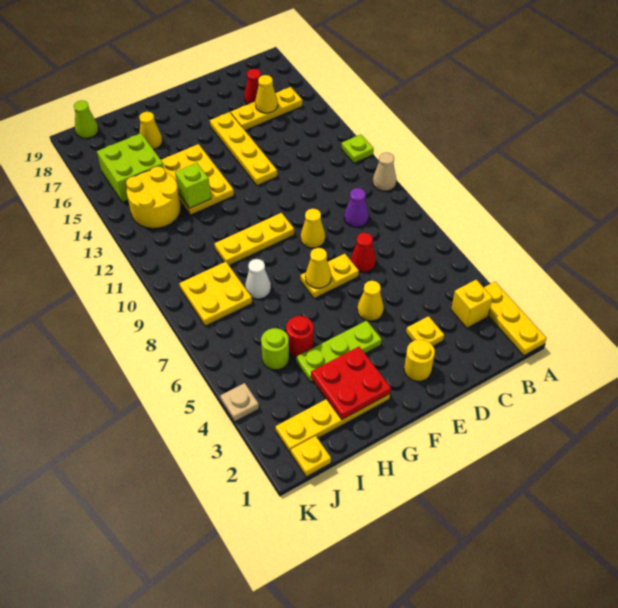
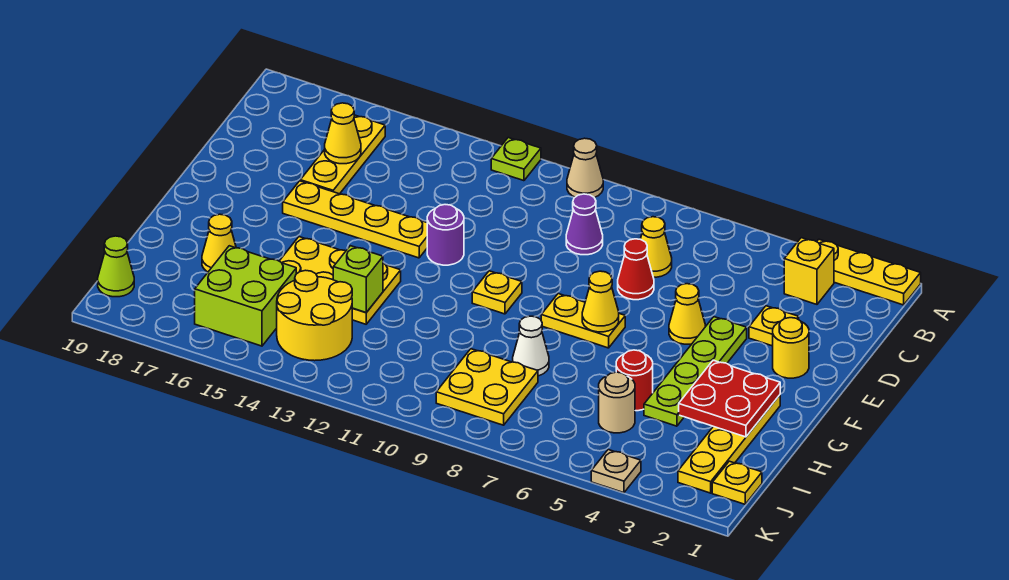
red 1x1 cone [244,69,261,104] -> none
yellow 1x2 plate [301,254,359,299] -> yellow 1x2 plate turned to [541,294,625,348]
yellow 1x1 cone [301,209,325,248] -> yellow 1x1 cone moved to [640,217,672,277]
none -> purple 1x1 round brick [427,205,464,265]
lime 1x3 plate [296,320,382,382] -> lime 1x4 plate [644,317,747,426]
yellow 1x3 plate [215,213,294,265] -> yellow 1x1 plate [472,271,522,314]
lime 1x1 round brick [261,328,289,370] -> tan 1x1 round brick [599,372,635,433]

